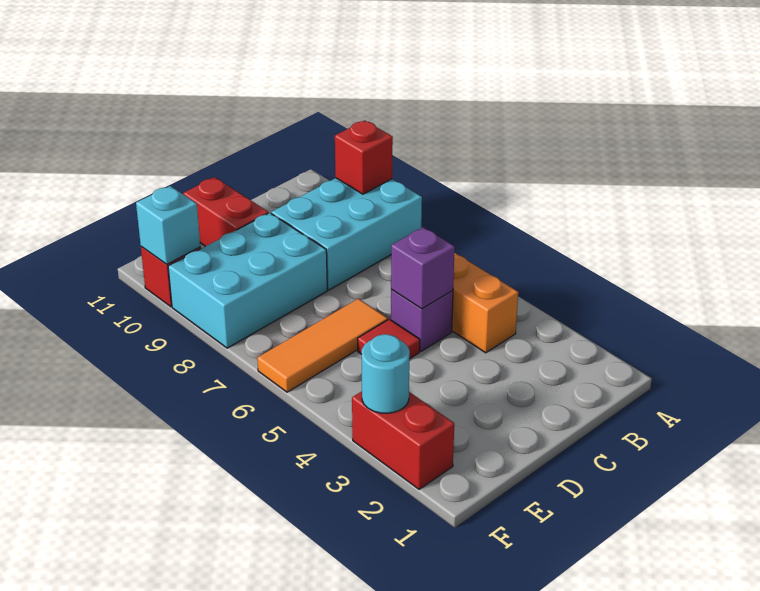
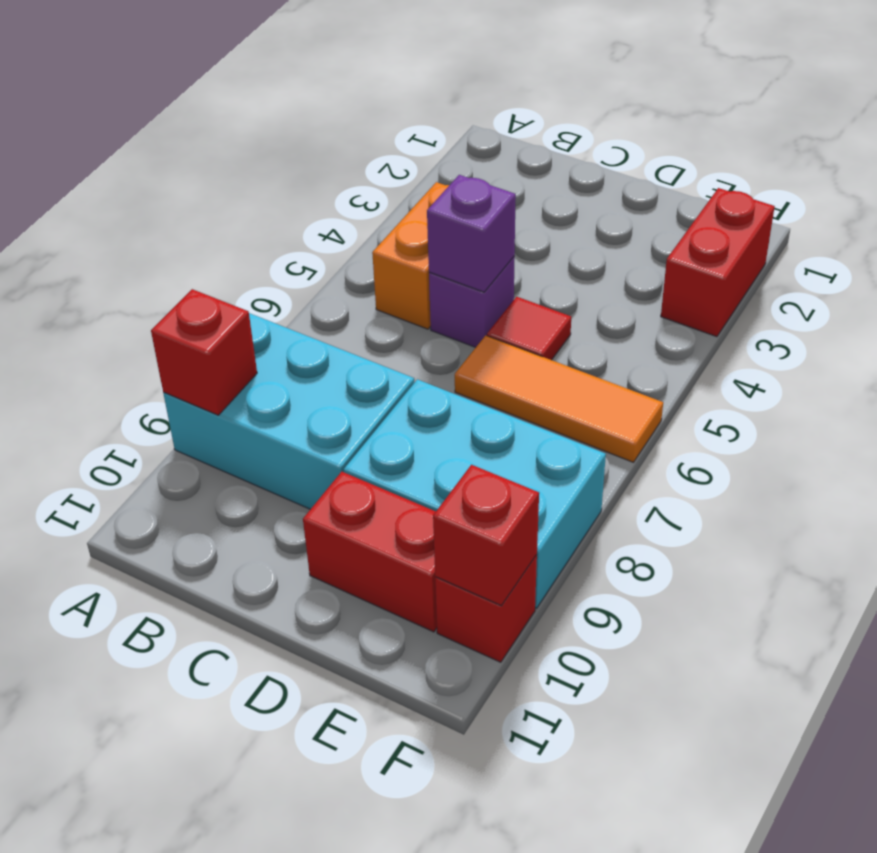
red 1x2 brick [183,177,268,246] -> red 1x2 brick turned to [303,472,437,632]
cyan 1x1 round brick [362,334,410,413] -> none
cyan 1x1 brick [136,186,200,264] -> red 1x1 brick [433,465,539,606]

